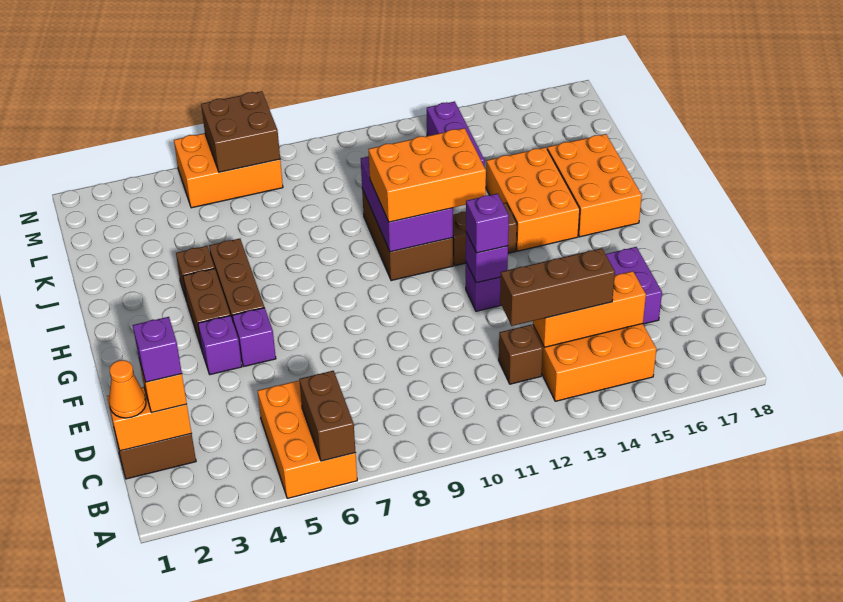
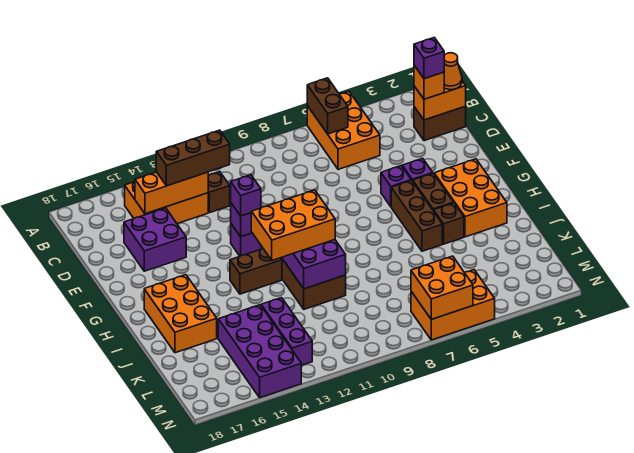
orange 2x3 brick [486,147,580,251] -> orange 2x3 brick moved to [434,159,507,237]
none -> purple 2x4 brick [218,305,301,398]
brown 2x2 brick [201,91,280,172] -> orange 2x2 brick [411,256,473,319]

